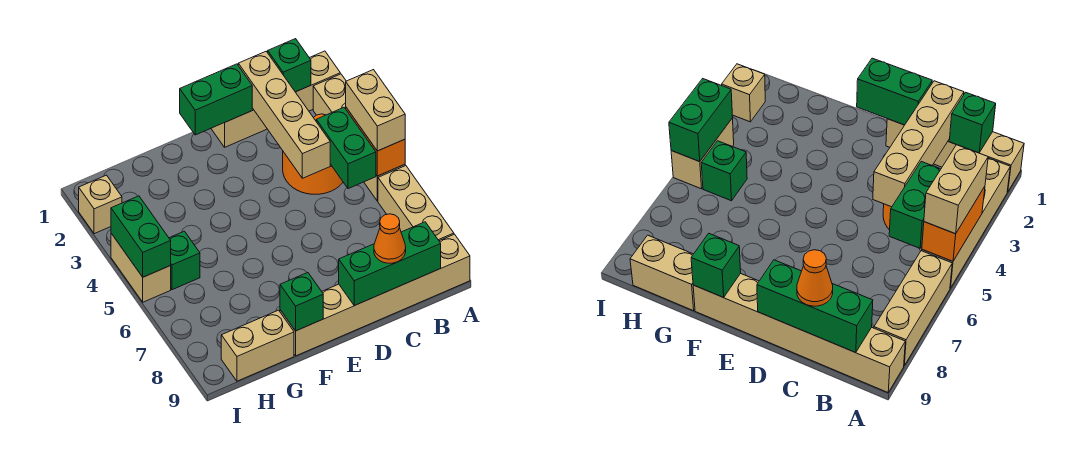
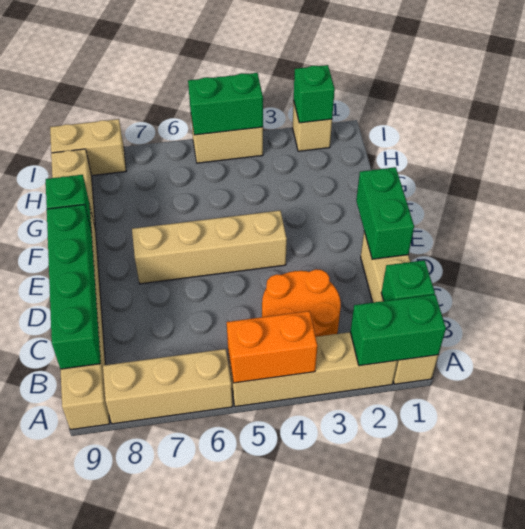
tan 1x2 brick [346,70,405,151] -> tan 1x2 brick moved to [50,119,126,176]
green 1x2 brick [316,108,376,189] -> green 1x2 brick moved to [350,294,446,366]
green 1x3 brick [339,222,441,306] -> green 1x4 brick [47,205,101,369]
tan 1x4 brick [238,52,330,178] -> tan 1x4 brick moved to [132,211,287,284]
orange 1x1 cone [374,214,406,263] -> none
green 1x1 brick [169,231,200,290] -> green 1x1 brick moved to [294,65,335,123]

